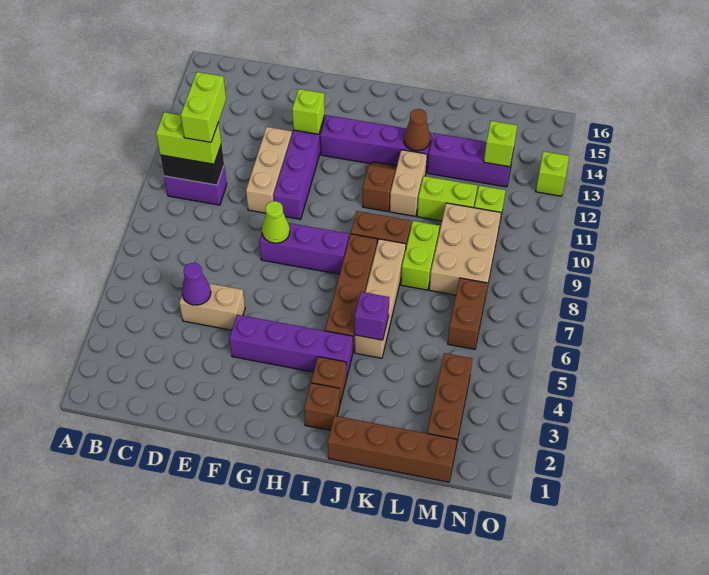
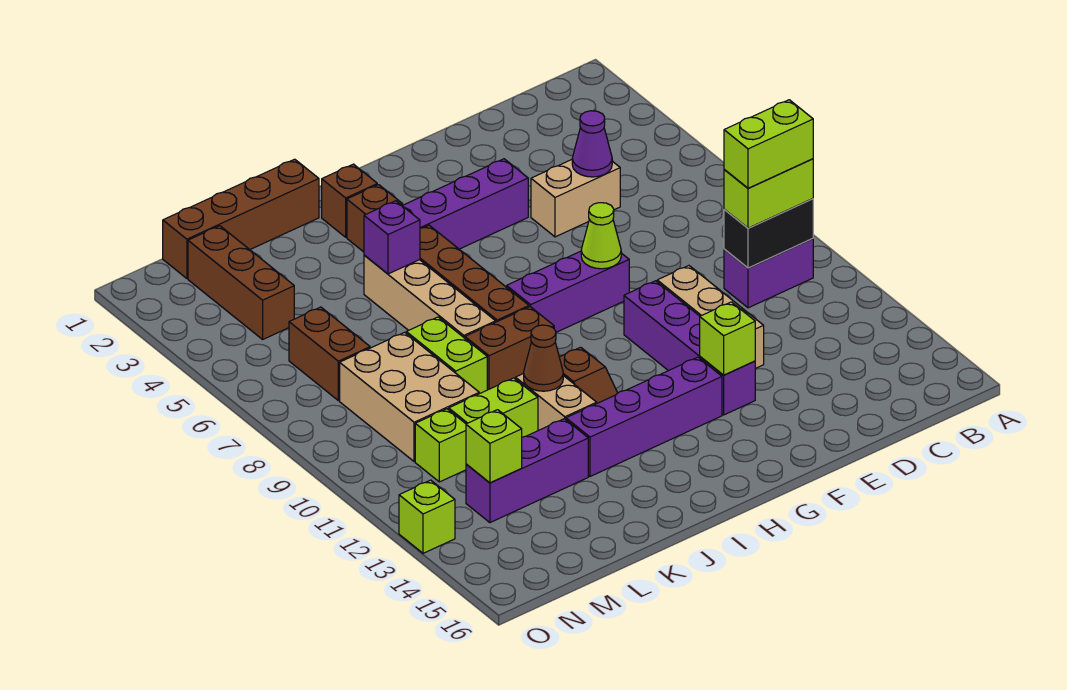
lime 1x2 brick [181,72,226,142] -> lime 1x2 brick turned to [724,100,813,188]
brown 1x1 cone [404,109,430,151] -> brown 1x1 cone moved to [524,325,563,391]

